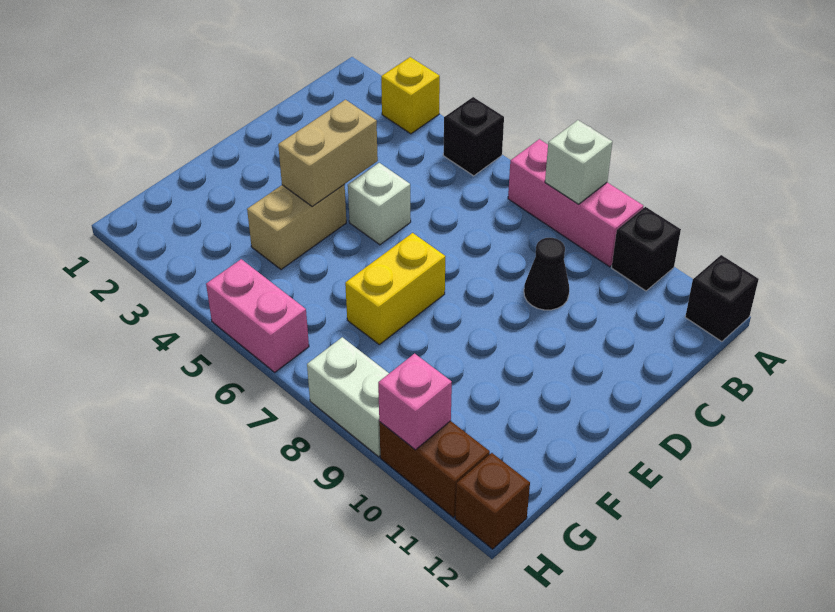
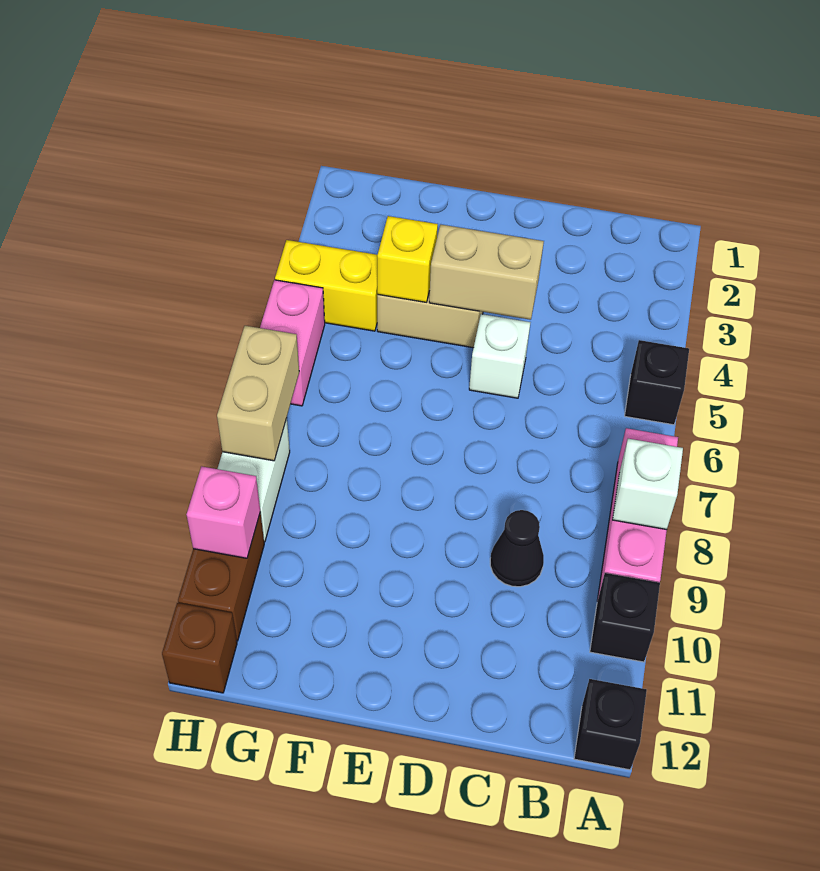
yellow 1x1 brick [381,57,440,134] -> yellow 1x1 brick moved to [377,216,438,302]
yellow 1x2 brick [345,233,446,345] -> yellow 1x2 brick moved to [275,240,378,331]
none -> tan 1x2 brick [217,326,299,461]

